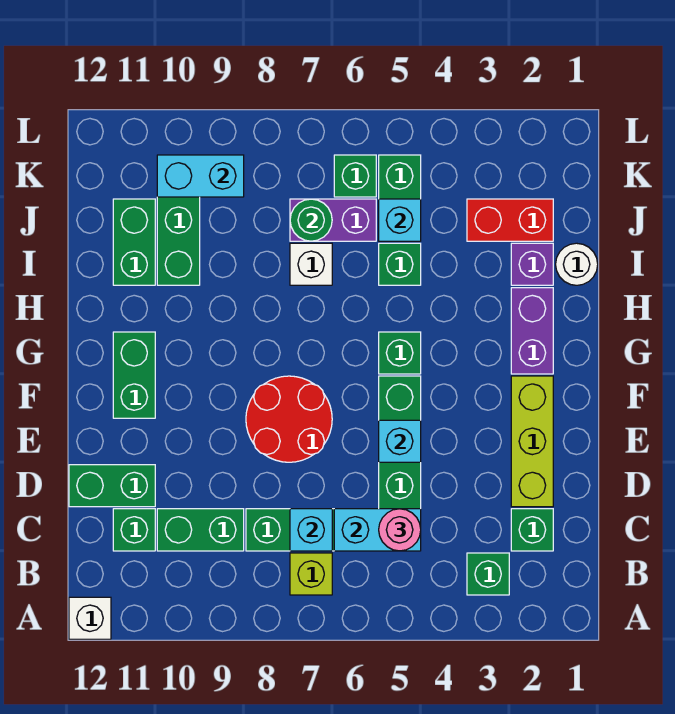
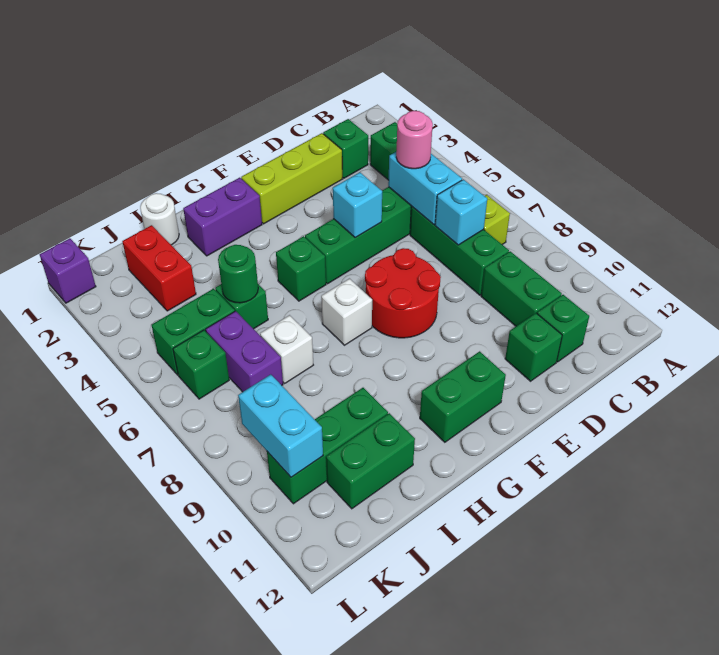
white 1x1 brick [69,597,111,639] -> white 1x1 brick moved to [321,279,372,345]
green 1x2 brick [69,465,155,507] -> green 1x1 brick [505,313,562,381]
purple 1x1 brick [511,243,553,285] -> purple 1x1 brick moved to [40,238,96,303]
cyan 1x1 brick [379,199,421,241] -> none
green 1x1 round brick [290,199,332,241] -> green 1x1 round brick moved to [218,245,258,303]

